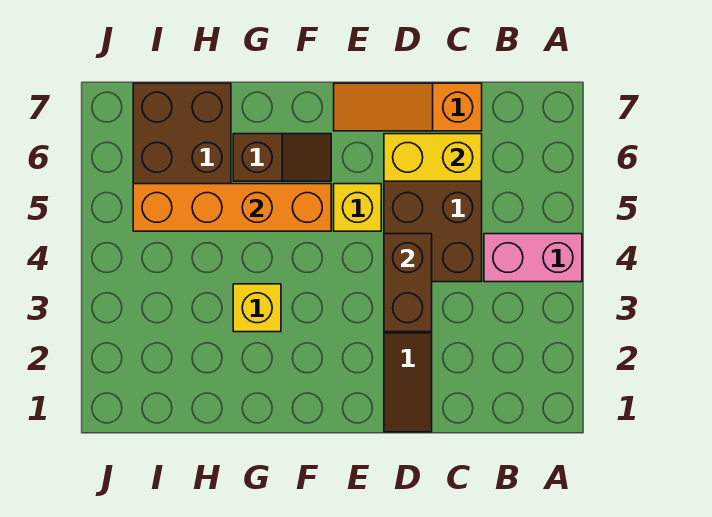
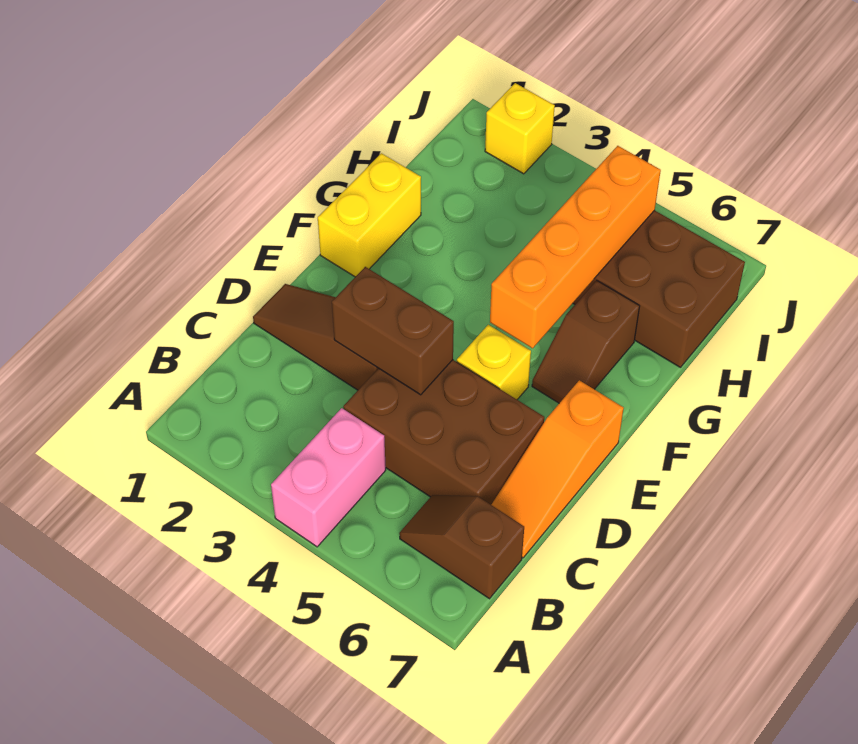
none -> brown 1x2 slope [399,495,524,599]
yellow 1x2 brick [384,134,482,181] -> yellow 1x2 brick moved to [318,153,421,277]
orange 1x3 slope [334,83,482,131] -> orange 1x3 slope turned to [491,380,624,558]
yellow 1x1 brick [233,284,281,332] -> yellow 1x1 brick moved to [485,83,555,174]

